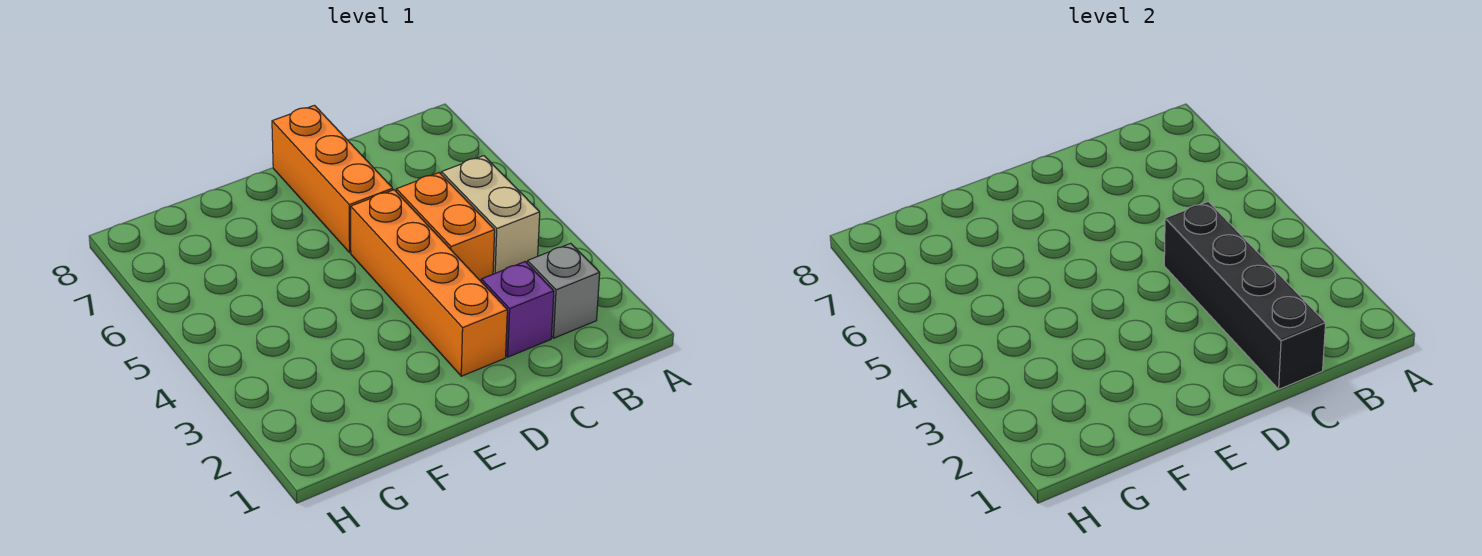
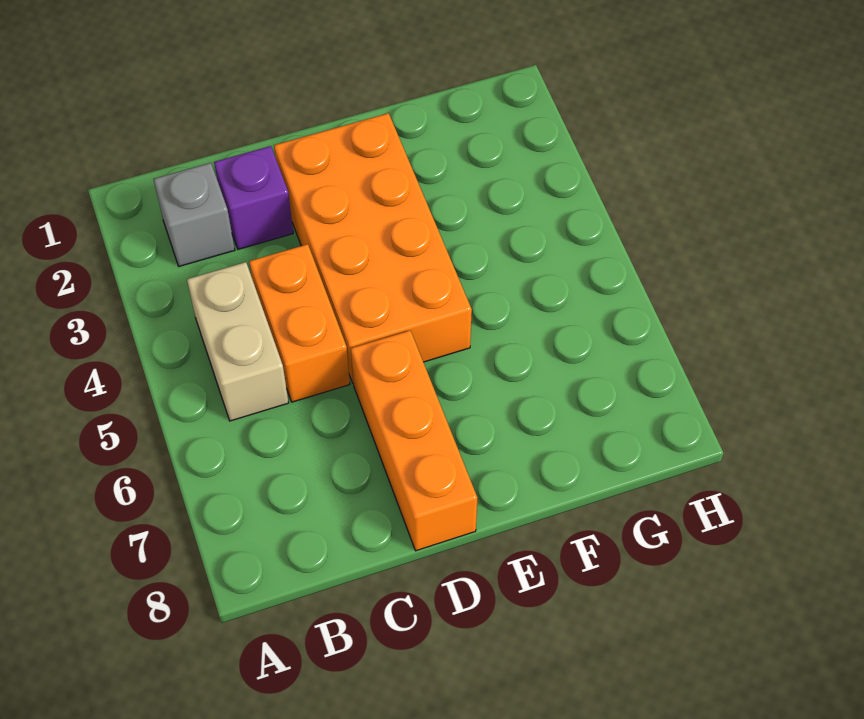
black 1x4 brick [1164,202,1326,389] -> none
orange 1x4 brick [351,190,507,376] -> orange 2x4 brick [274,113,472,383]

